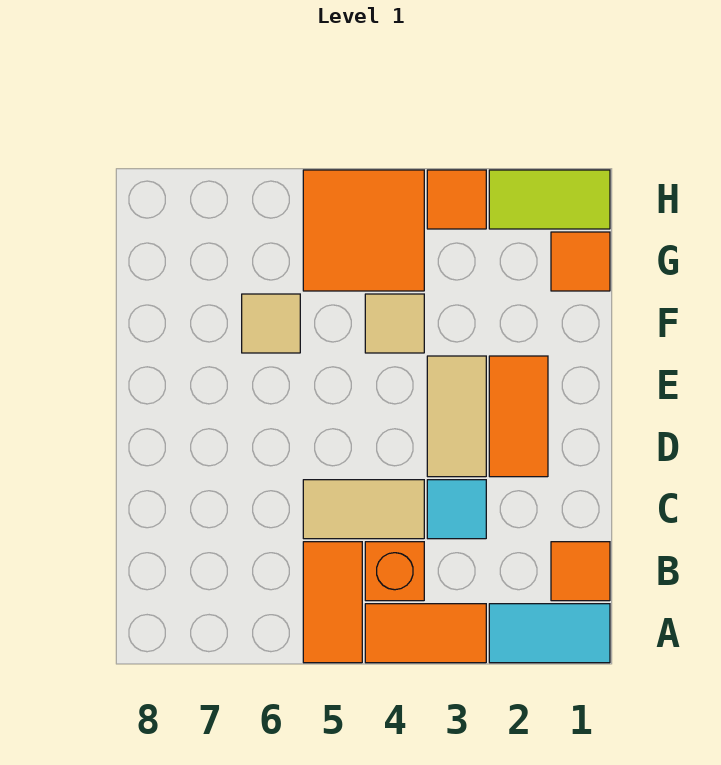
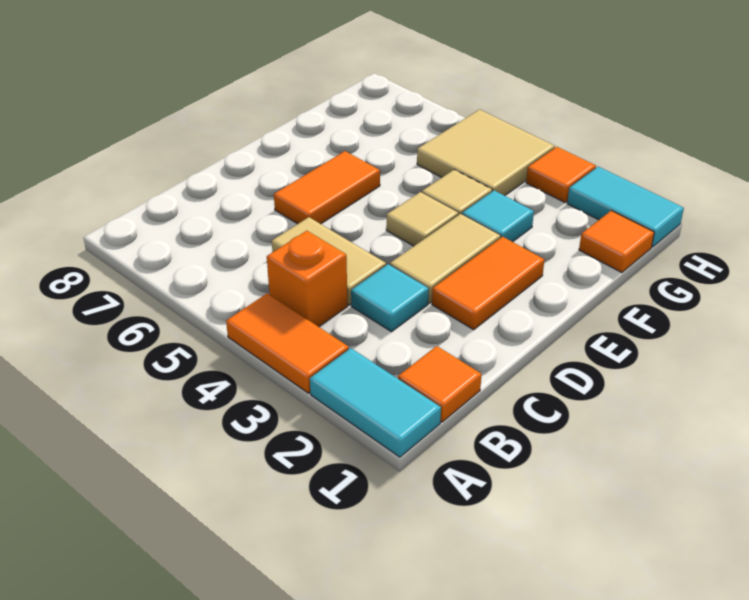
orange 1x2 tile [303,542,362,663] -> orange 1x2 tile moved to [274,151,380,224]
none -> cyan 1x1 tile [462,190,534,242]
tan 1x1 tile [242,294,300,353] -> tan 1x1 tile moved to [386,192,459,246]
orange 2x2 tile [303,170,424,291] -> tan 2x2 tile [417,110,555,196]
lime 1x2 tile [489,170,610,229] -> cyan 1x2 tile [567,167,684,247]

